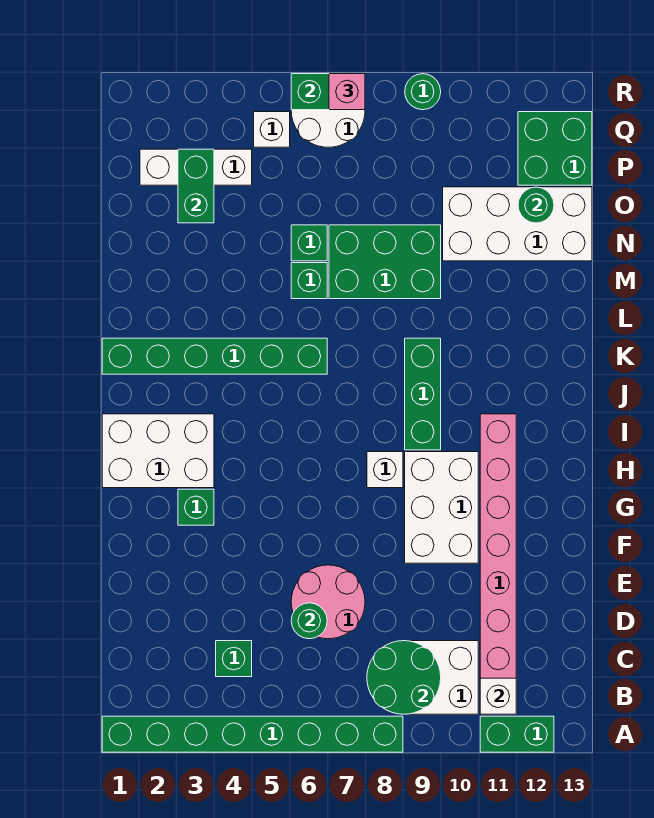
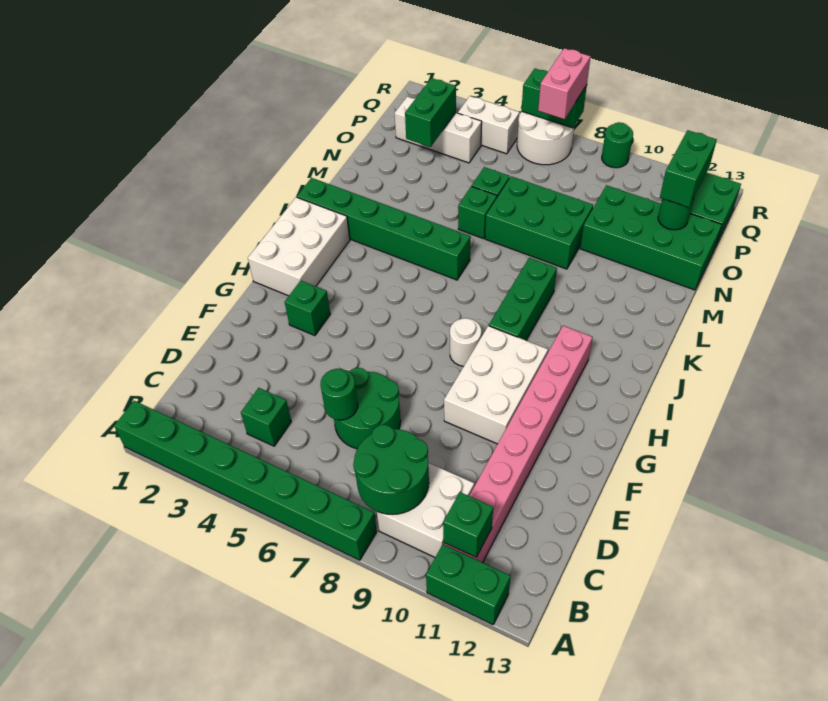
white 1x1 brick [480,678,516,714] -> green 1x1 brick [443,492,493,557]
pink 2x2 round brick [291,565,365,639] -> green 2x2 round brick [334,368,401,449]
white 2x3 brick [102,414,214,488] -> white 2x3 brick turned to [248,197,350,296]
white 1x1 brick [367,452,403,488] -> white 1x1 round brick [450,318,481,366]
white 2x4 brick [443,187,592,261] -> green 2x4 brick [580,185,722,290]
none -> green 1x2 brick [660,130,717,207]
white 1x1 brick [254,112,290,147] -> white 1x2 brick [458,96,520,154]
pink 1x1 brick [329,74,365,110] -> pink 1x2 brick [538,48,591,119]

